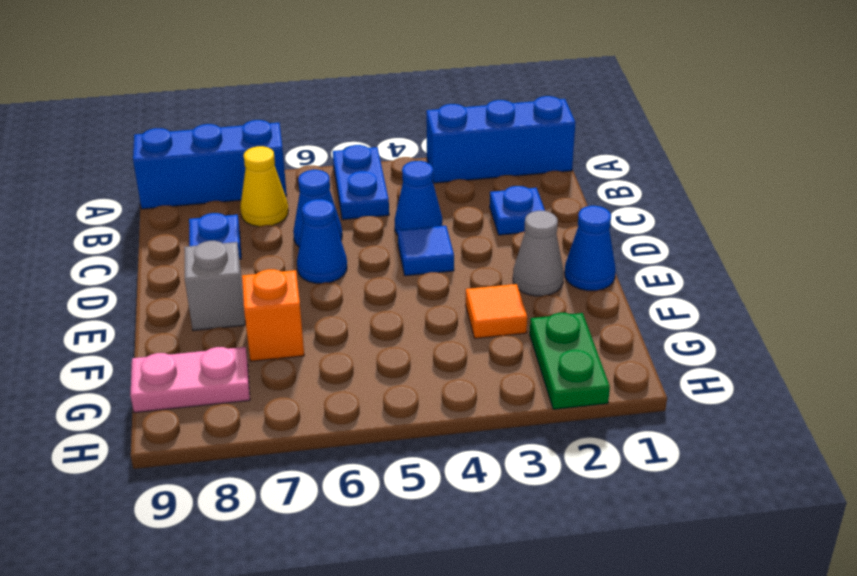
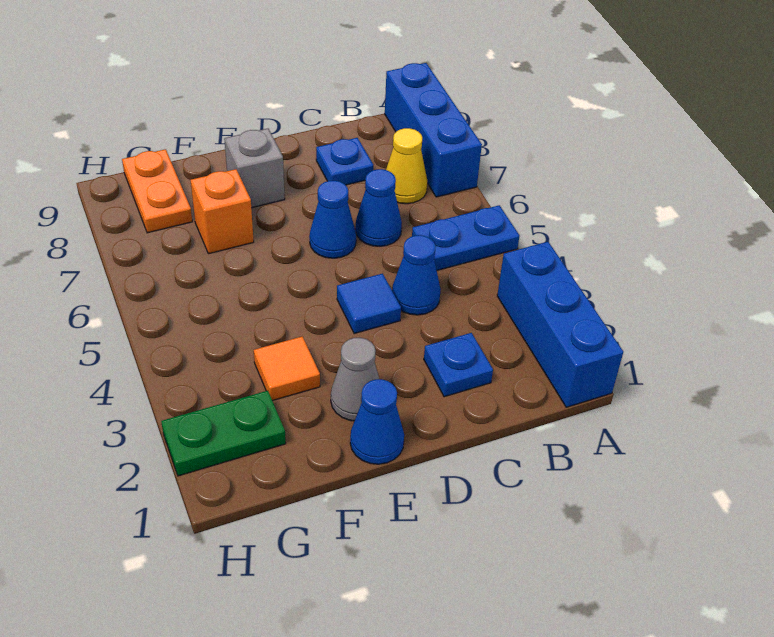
pink 1x2 plate [130,347,250,413] -> orange 1x2 plate [122,149,192,233]

